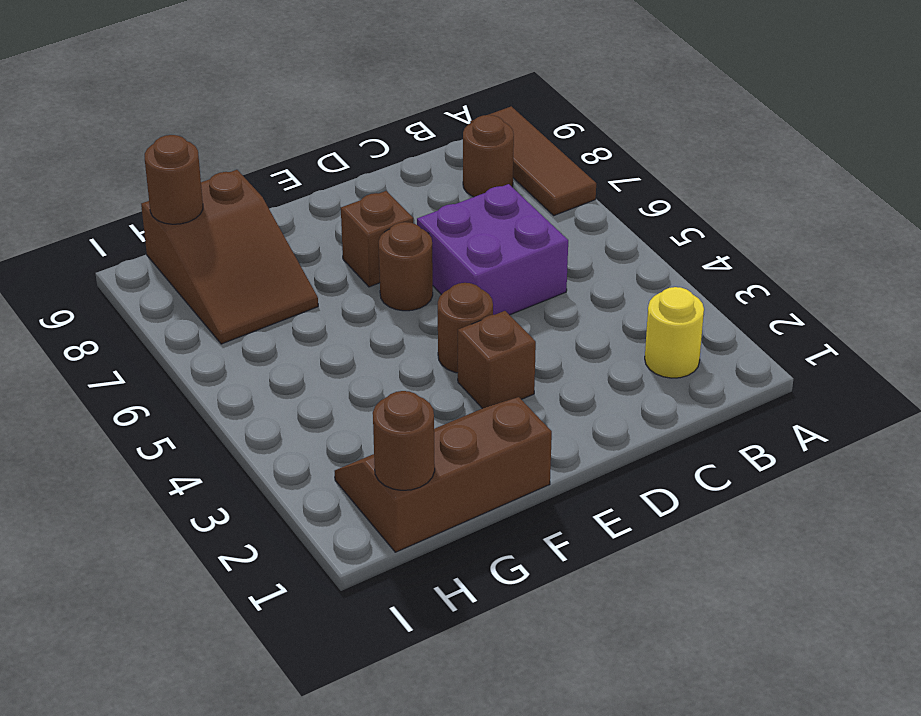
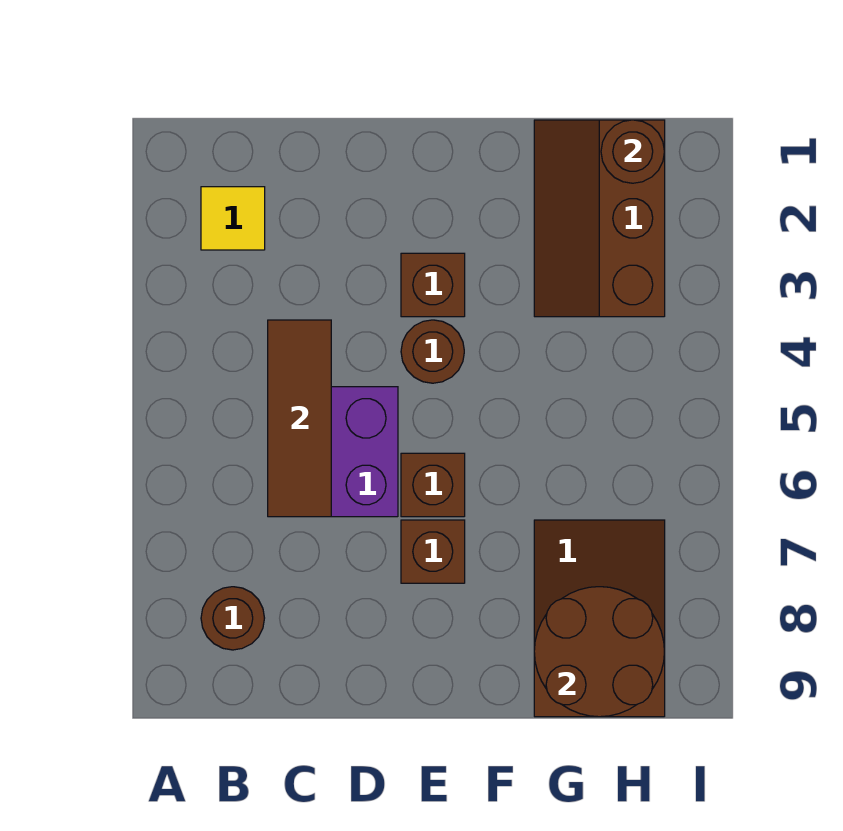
brown 1x3 tile [470,106,596,215] -> brown 1x3 tile moved to [268,320,331,517]
yellow 1x1 round brick [645,287,704,378] -> yellow 1x1 tile [201,187,265,250]
brown 1x1 round brick [379,222,433,311] -> brown 1x1 brick [401,453,465,517]
brown 2x3 slope [335,397,552,552] -> brown 2x3 slope turned to [534,120,665,317]
brown 1x1 round brick [145,135,203,224] -> brown 2x2 round brick [534,587,664,717]

